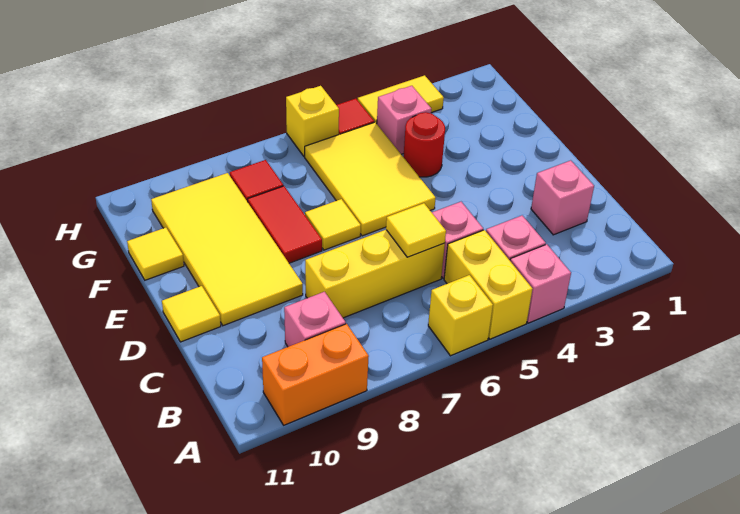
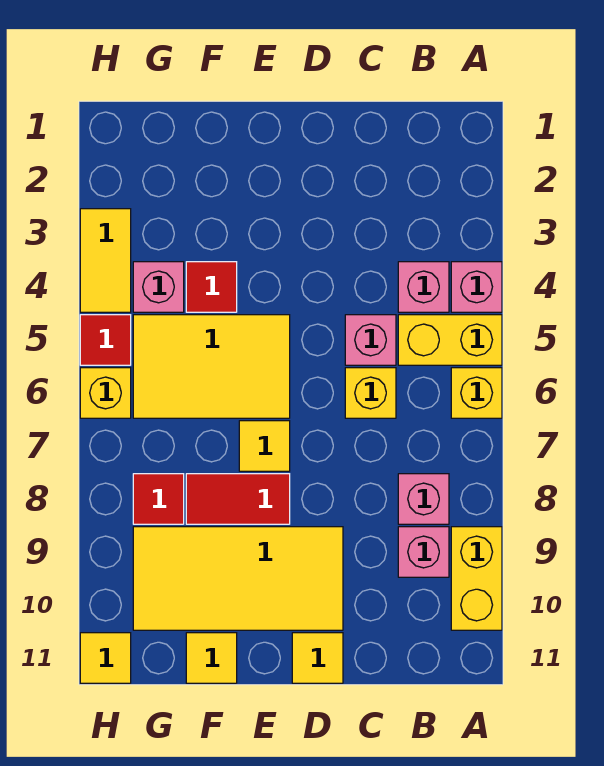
orange 1x2 brick [262,324,369,425] -> yellow 1x2 brick [451,527,502,630]
pink 1x1 brick [531,160,594,235] -> pink 1x1 brick moved to [398,474,449,524]
yellow 1x3 brick [305,230,445,318] -> yellow 1x1 brick [345,368,396,418]
yellow 1x1 tile [386,203,446,257] -> yellow 1x1 tile moved to [80,633,131,683]
red 1x1 round brick [403,112,445,177] -> red 1x1 tile [186,262,237,312]

